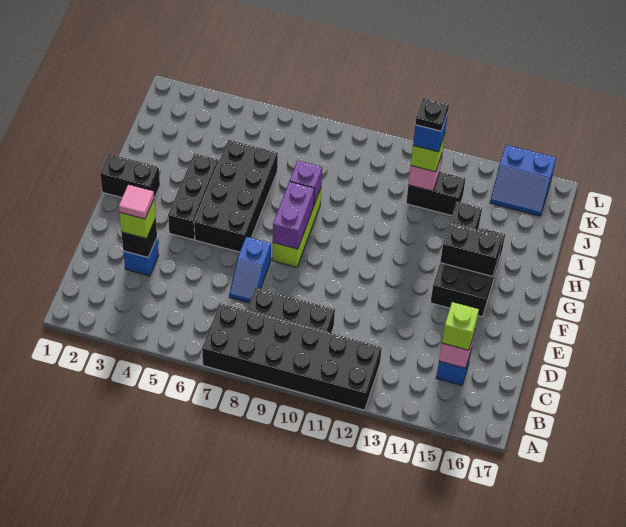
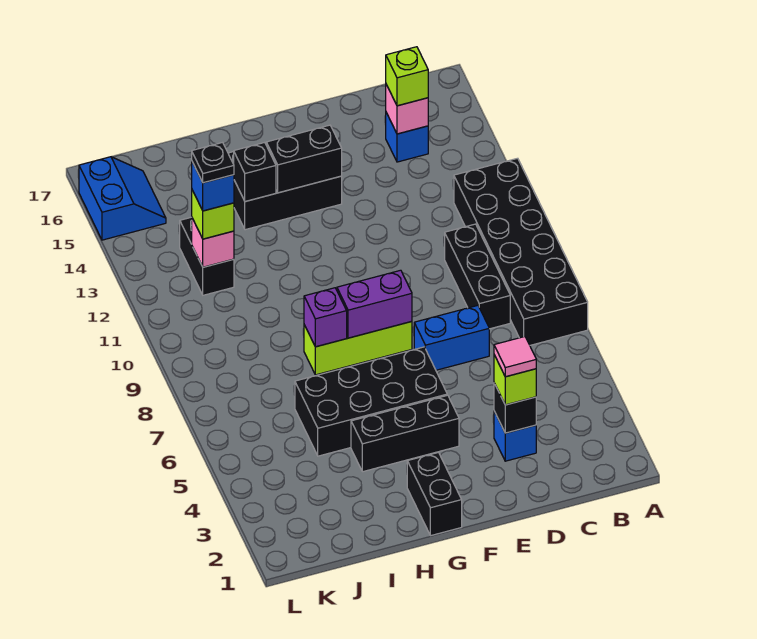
blue 1x2 slope [229,237,271,303] -> blue 1x2 brick [414,306,489,370]
black 1x2 brick [440,223,503,277] -> black 1x2 brick turned to [266,125,342,193]

